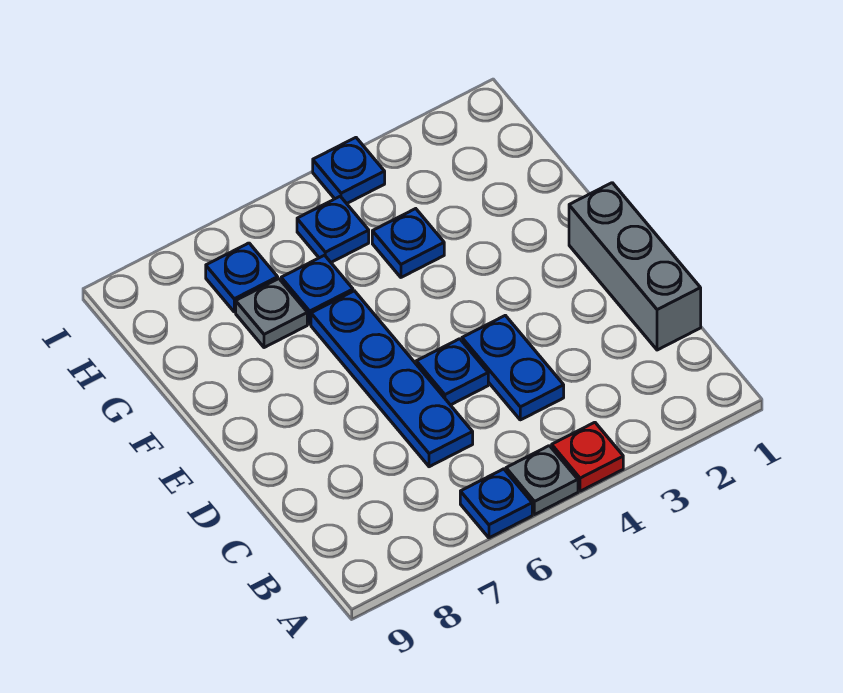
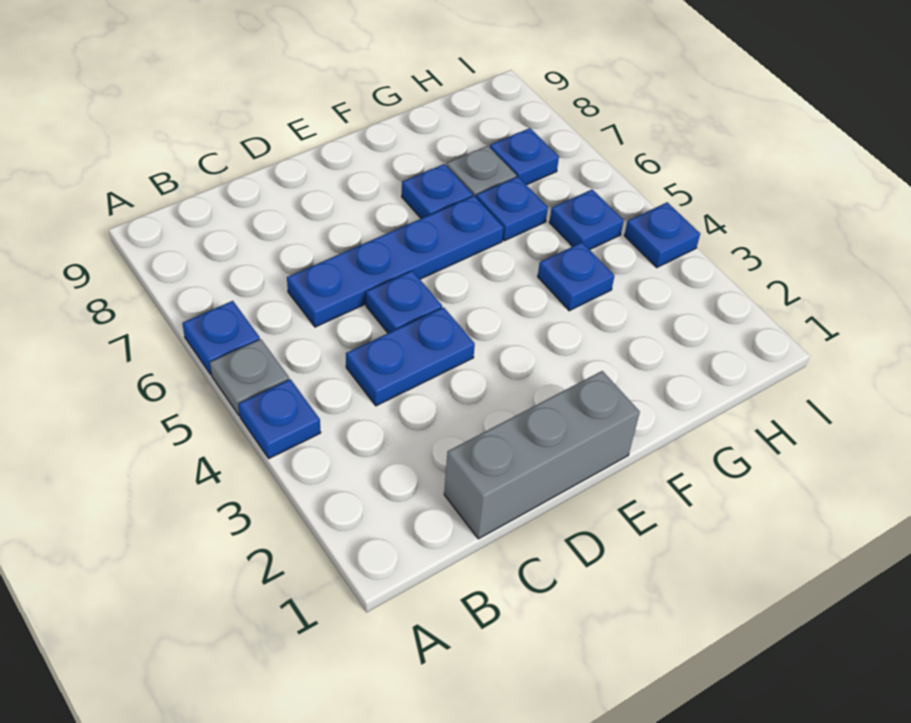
red 1x1 plate [552,422,623,491] -> blue 1x1 plate [239,379,321,458]
none -> blue 1x1 plate [402,164,473,219]

